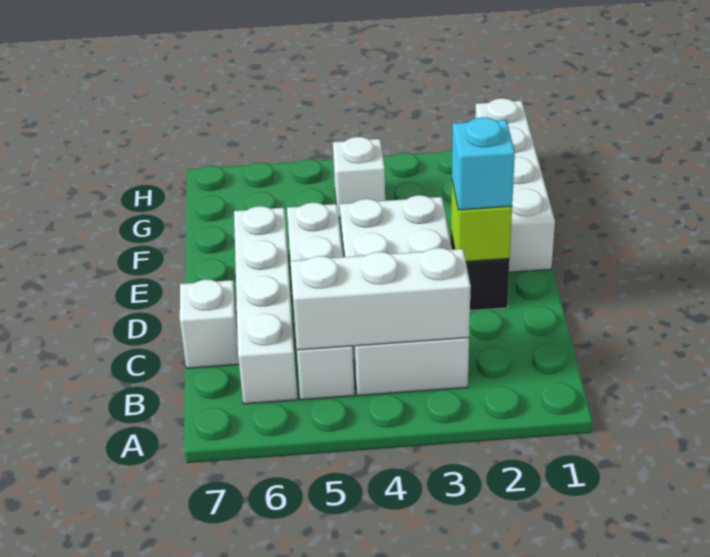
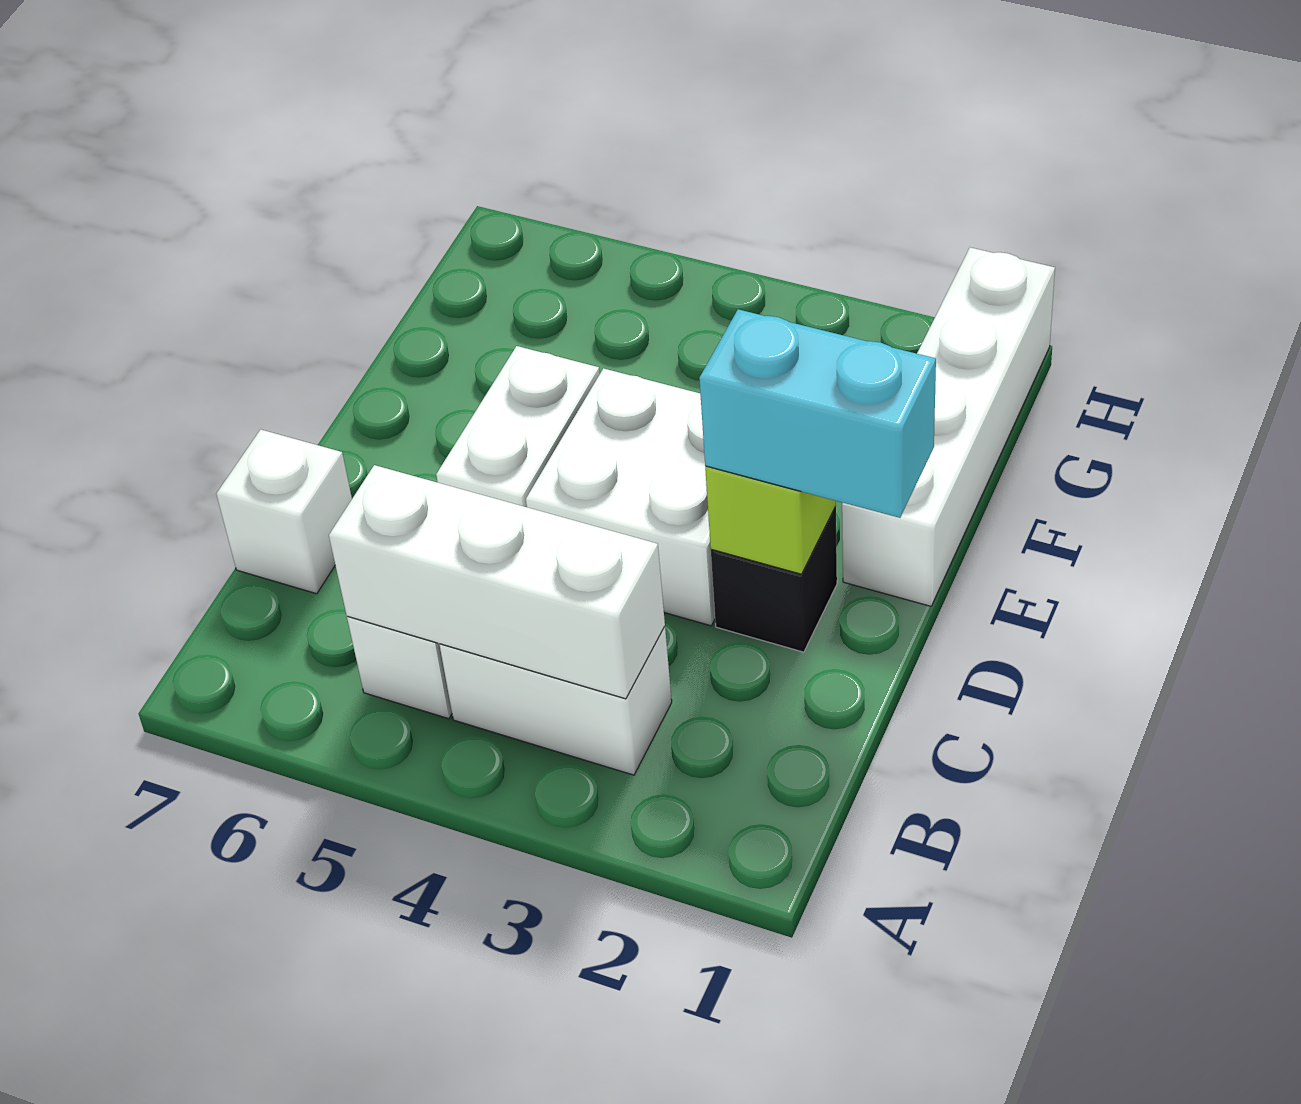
white 1x4 brick [234,206,298,404] -> none
cyan 1x1 brick [452,117,515,210] -> cyan 1x2 brick [699,309,936,518]
white 1x1 brick [333,137,385,218] -> none

